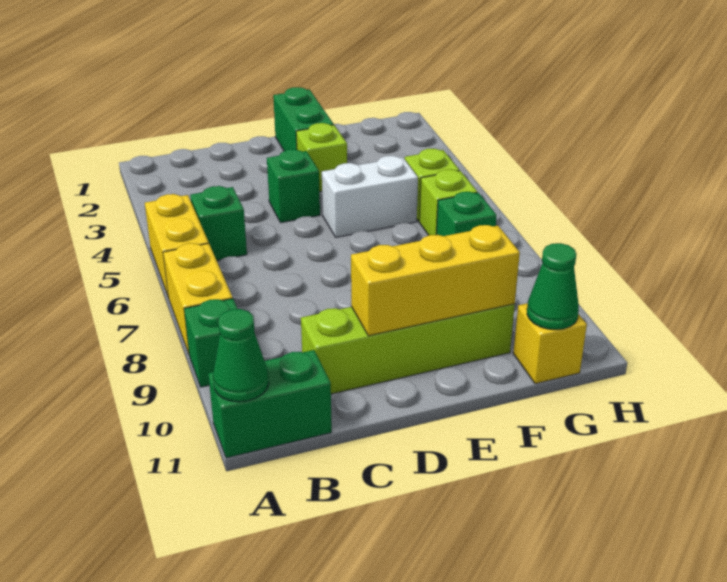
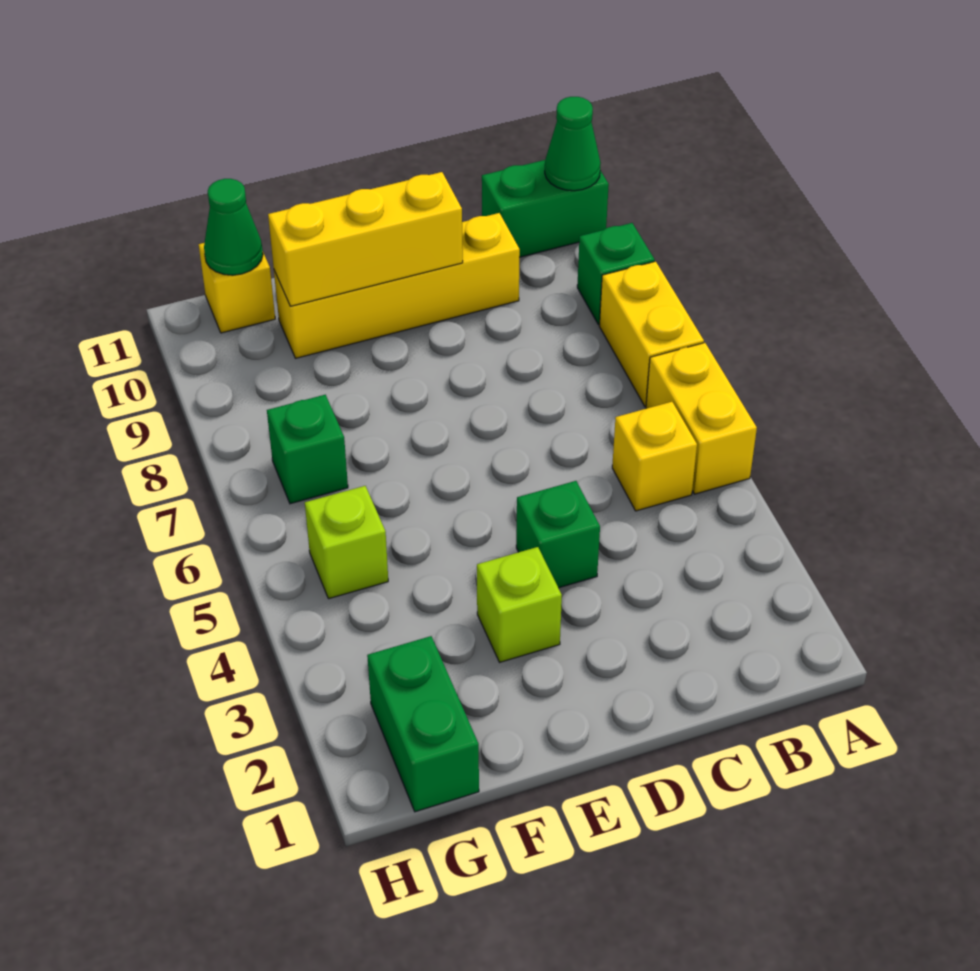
green 1x1 brick [190,186,247,260] -> yellow 1x1 brick [612,402,697,511]
lime 1x4 brick [301,304,515,394] -> yellow 1x4 brick [274,213,520,358]
green 1x2 brick [273,87,334,151] -> green 1x2 brick moved to [367,636,479,812]
white 1x2 brick [322,156,418,237] -> none
lime 1x1 brick [419,169,477,235] -> none

